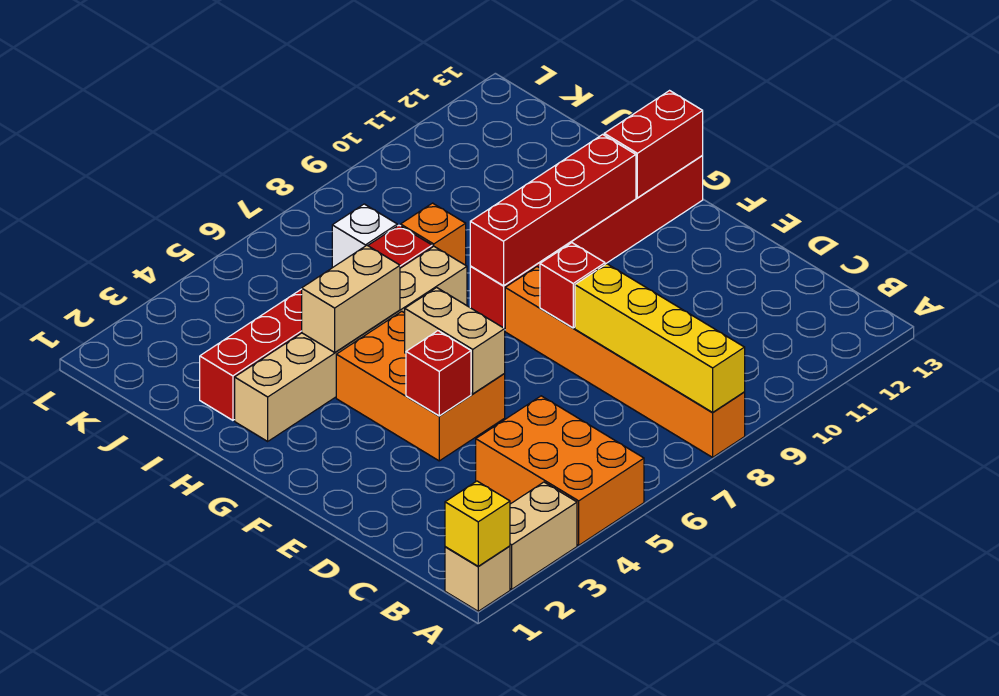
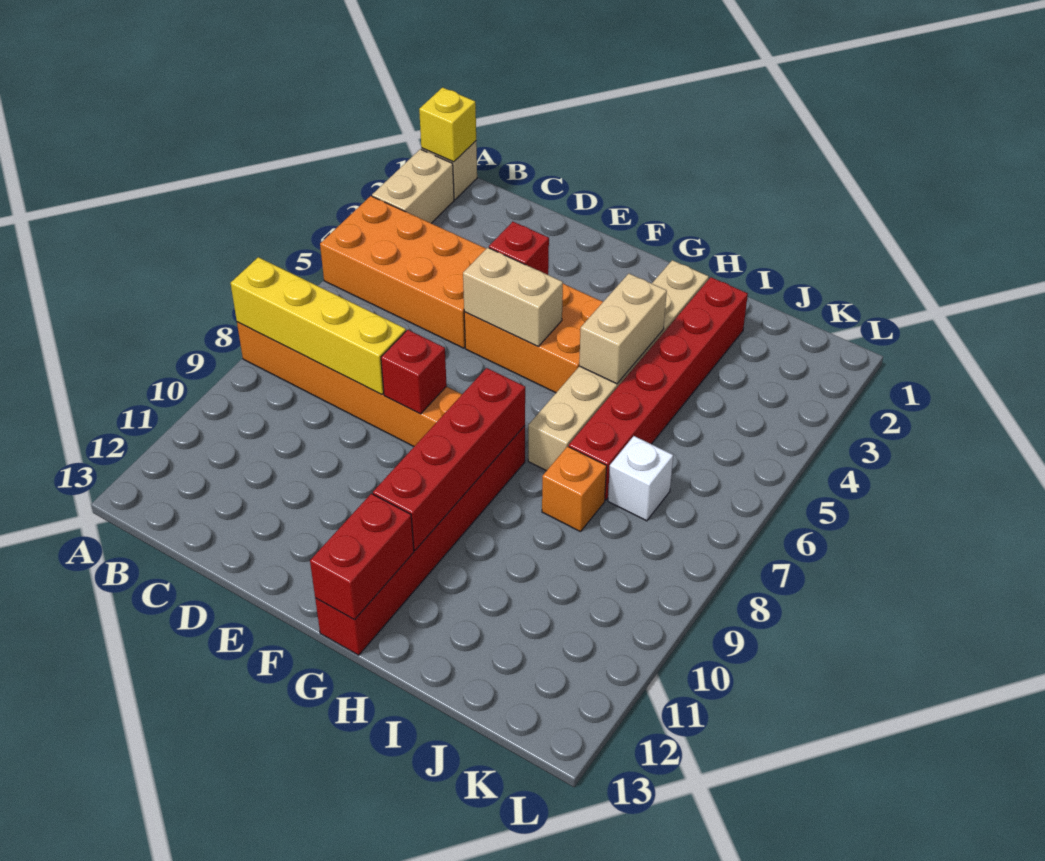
orange 2x3 brick [476,396,644,545] -> orange 2x4 brick [320,196,486,348]

